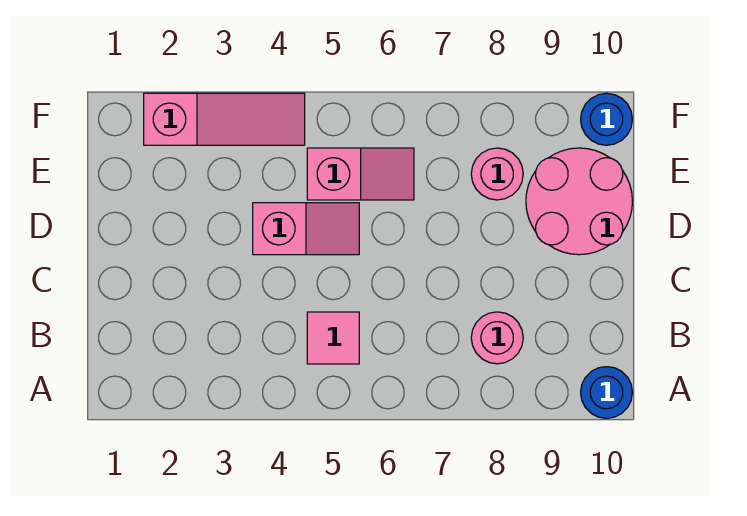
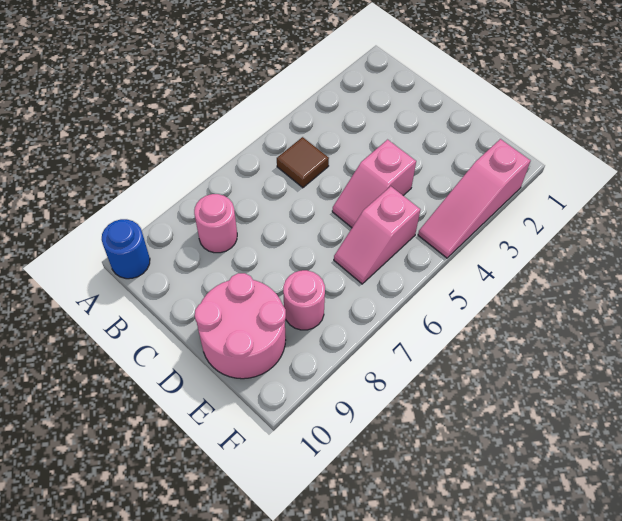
pink 1x1 tile [307,312,359,364] -> brown 1x1 tile [277,137,329,188]
blue 1x1 round brick [581,93,632,145] -> none

